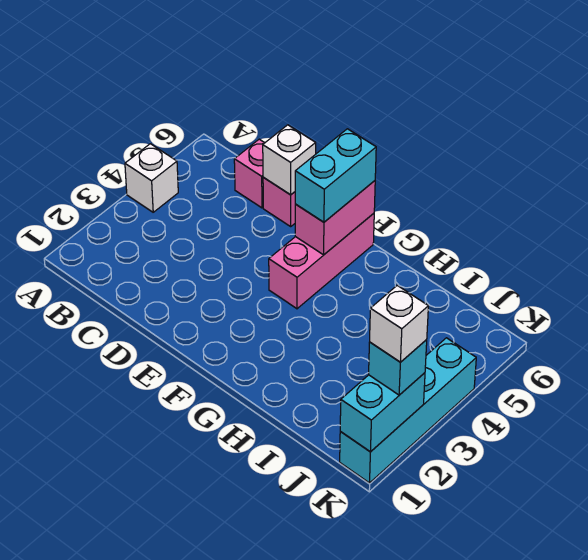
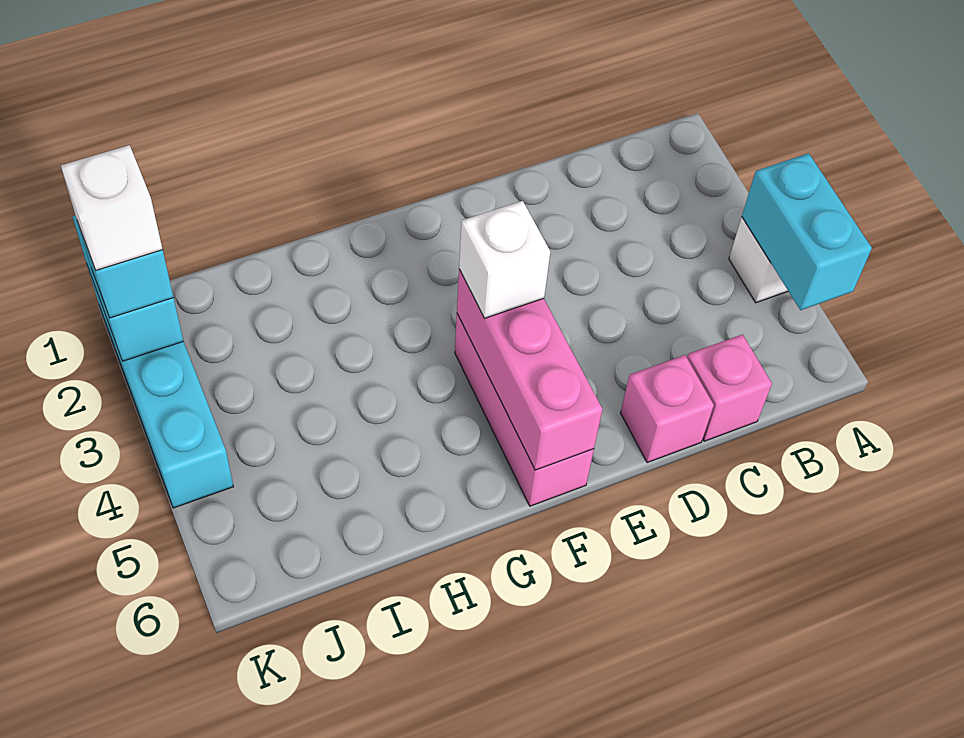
white 1x1 brick [263,125,316,195] -> white 1x1 brick moved to [459,201,550,318]
pink 1x2 brick [295,181,375,255] -> pink 1x3 brick [457,269,603,470]
cyan 1x2 brick [295,129,376,222] -> cyan 1x2 brick moved to [742,153,872,310]

